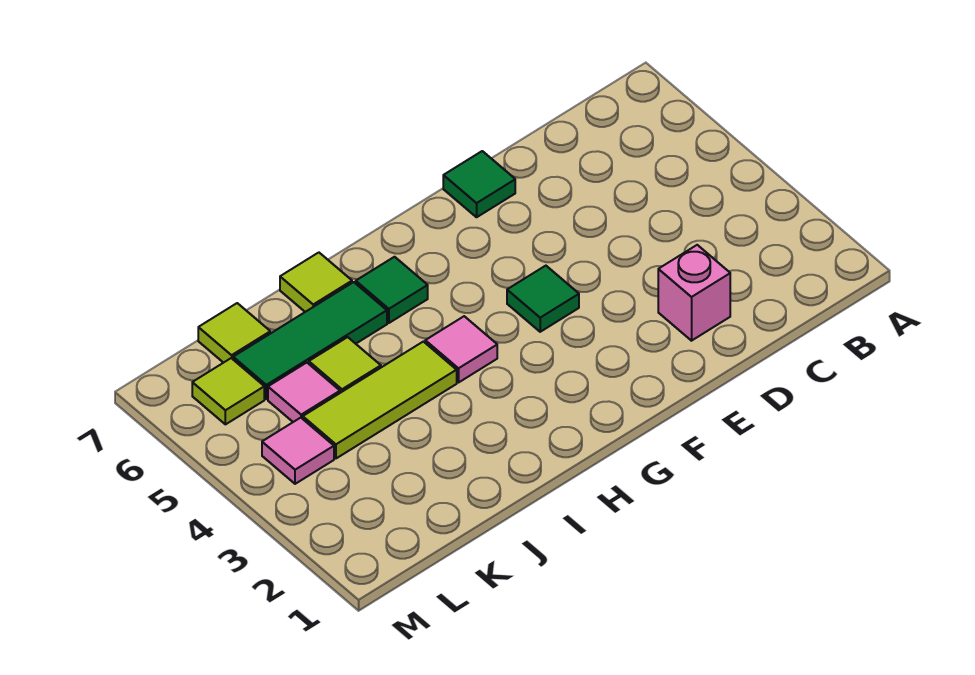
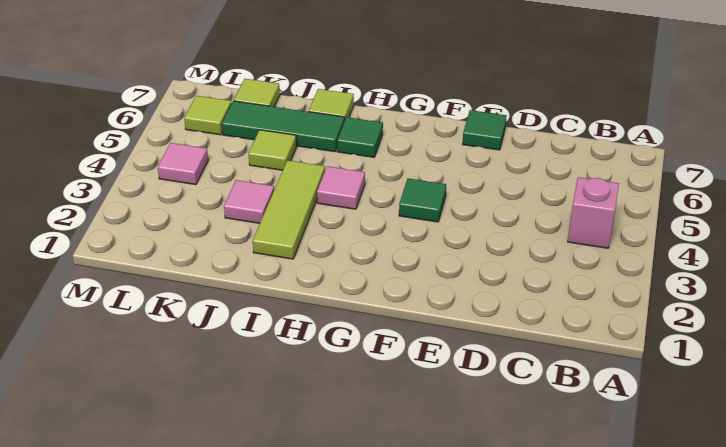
pink 1x1 brick [658,245,730,341] -> pink 1x1 brick moved to [568,177,619,248]
lime 1x3 tile [303,342,457,458] -> lime 1x3 tile turned to [253,160,325,259]
pink 1x1 tile [268,363,340,422] -> pink 1x1 tile moved to [224,180,274,223]

